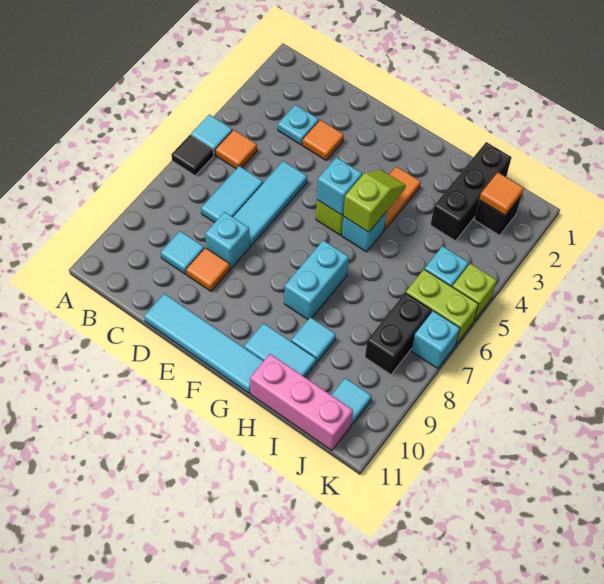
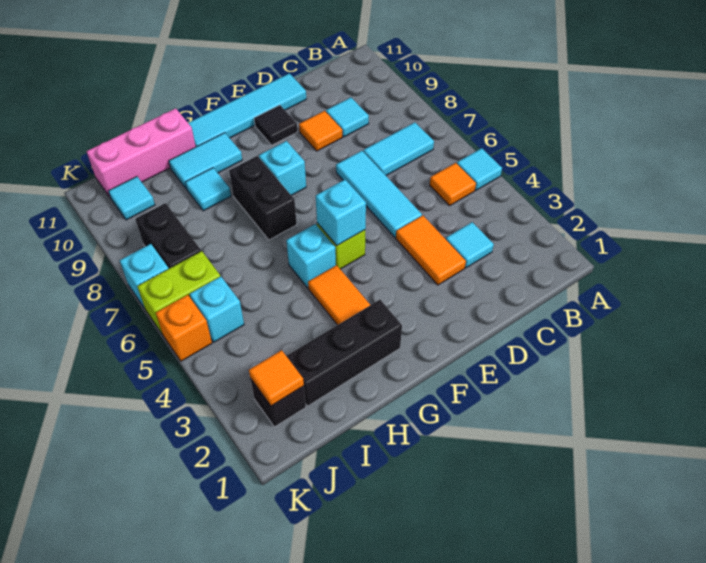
black 1x1 tile [171,135,214,176] -> black 1x1 tile moved to [254,105,297,145]
cyan 1x1 plate [278,105,319,145] -> cyan 1x1 tile [446,222,494,268]
cyan 1x2 tile [201,166,263,223] -> cyan 1x2 tile turned to [363,122,434,175]
orange 1x1 tile [302,120,344,160] -> orange 1x2 tile [396,215,466,285]
cyan 1x1 brick [205,212,250,268] -> cyan 1x1 brick moved to [259,141,306,195]
lime 1x2 slope [343,170,406,232] -> none
cyan 1x2 brick [284,240,349,319] -> black 1x2 brick [229,156,297,240]
black 1x3 brick [431,142,511,241] -> black 1x3 brick turned to [287,300,402,406]
lime 1x1 brick [452,264,497,321] -> orange 1x1 brick [156,295,212,361]

